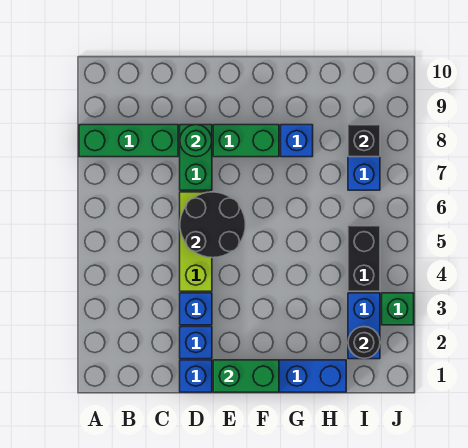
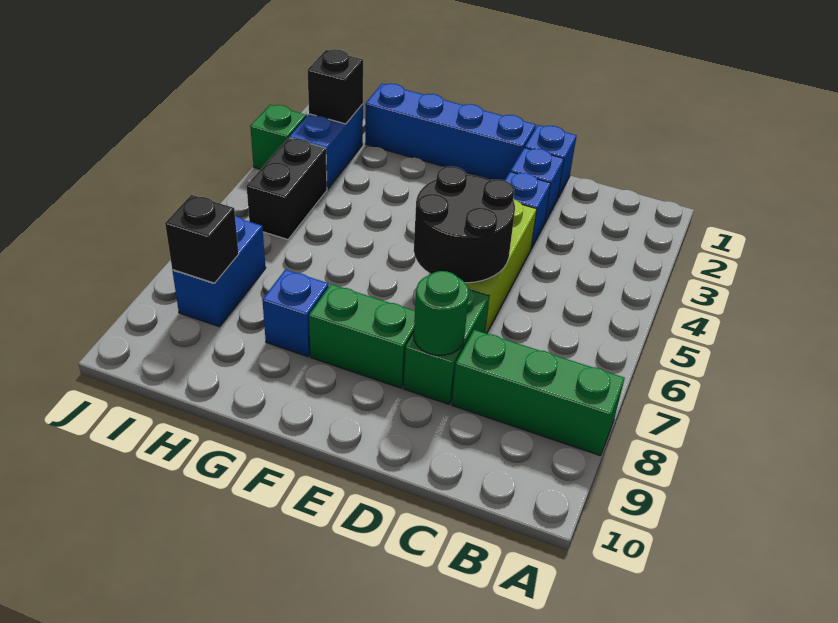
green 1x2 brick [213,360,279,392] -> none
black 1x1 round brick [348,327,380,359] -> black 1x1 brick [308,49,363,124]

